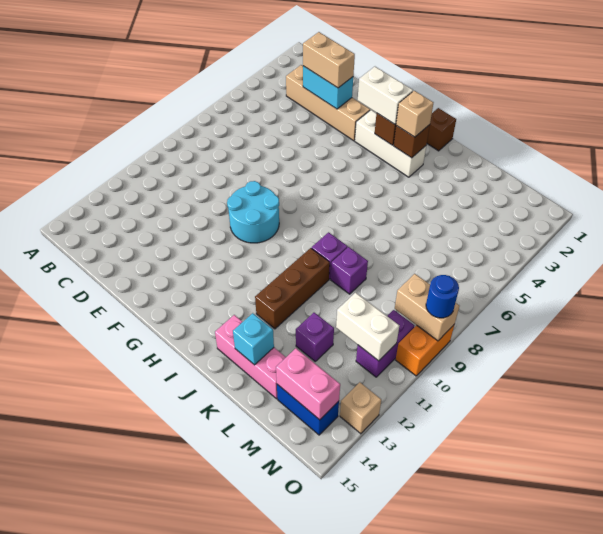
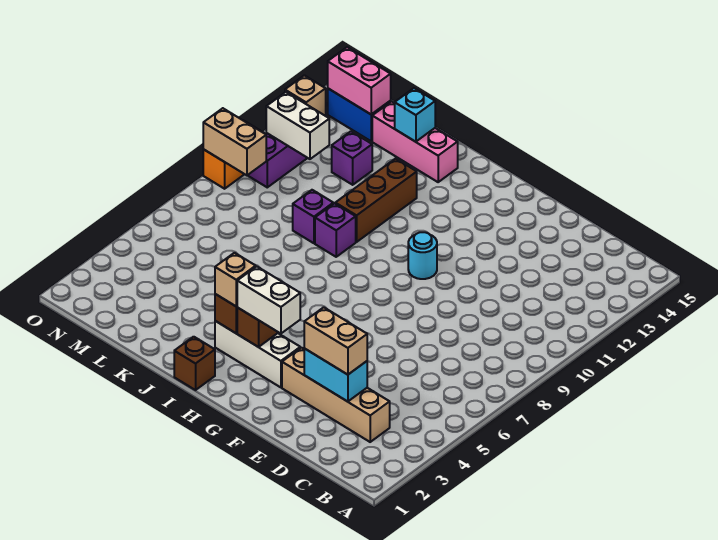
cyan 2x2 round brick [227,181,279,243] -> cyan 1x1 round brick [408,232,437,279]
blue 1x1 round brick [426,275,459,318] -> none

